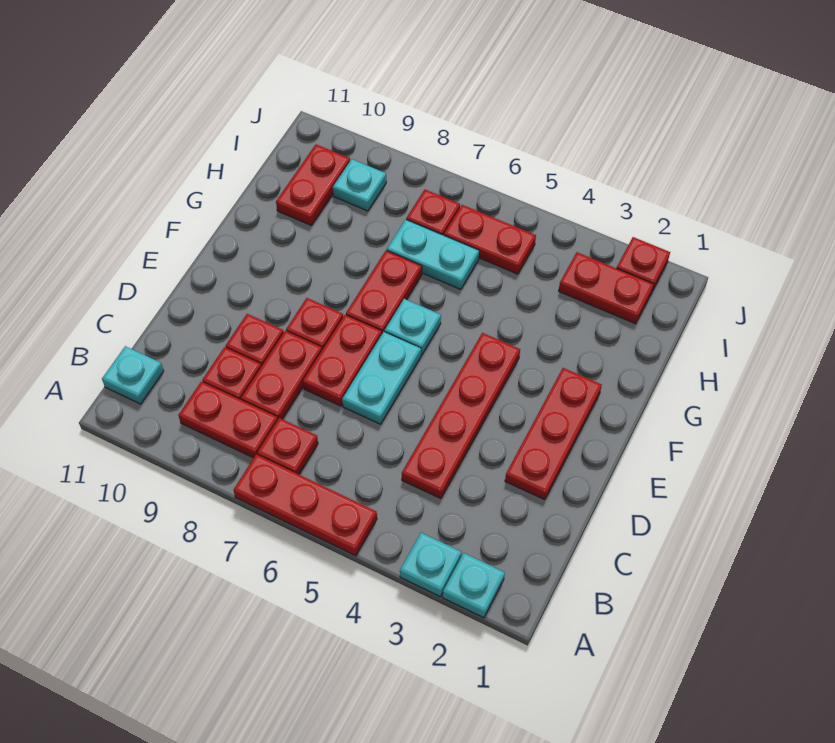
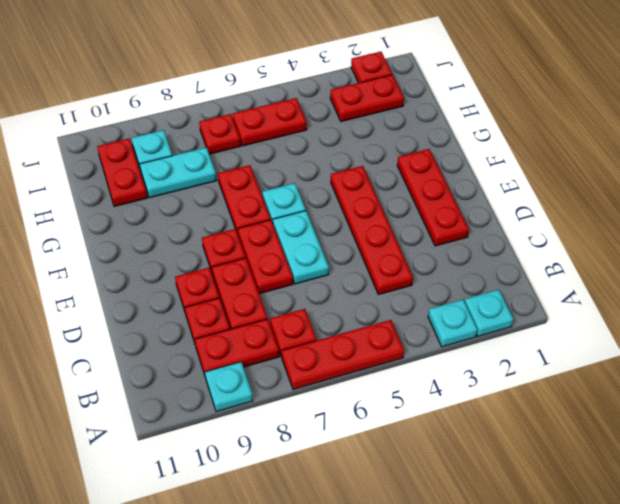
cyan 1x1 plate [102,346,164,404] -> cyan 1x1 plate moved to [205,362,253,412]
cyan 1x2 plate [387,219,479,290] -> cyan 1x2 plate moved to [140,147,216,198]

